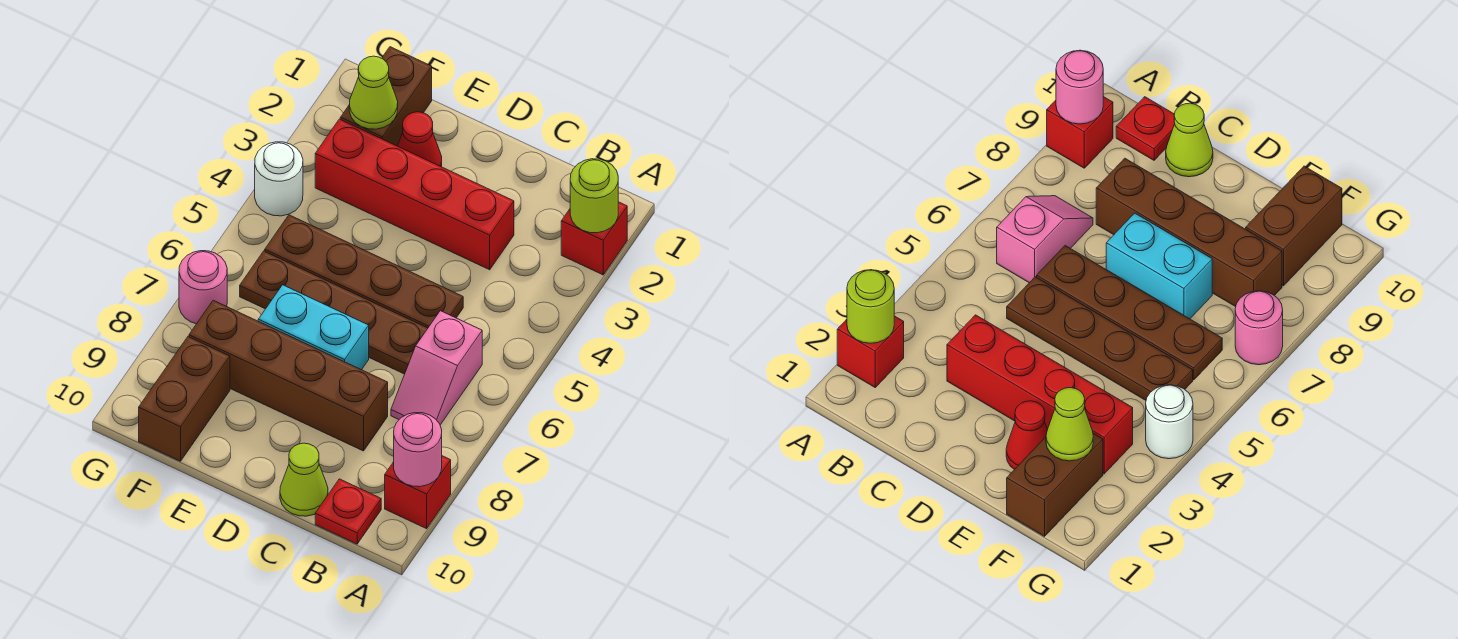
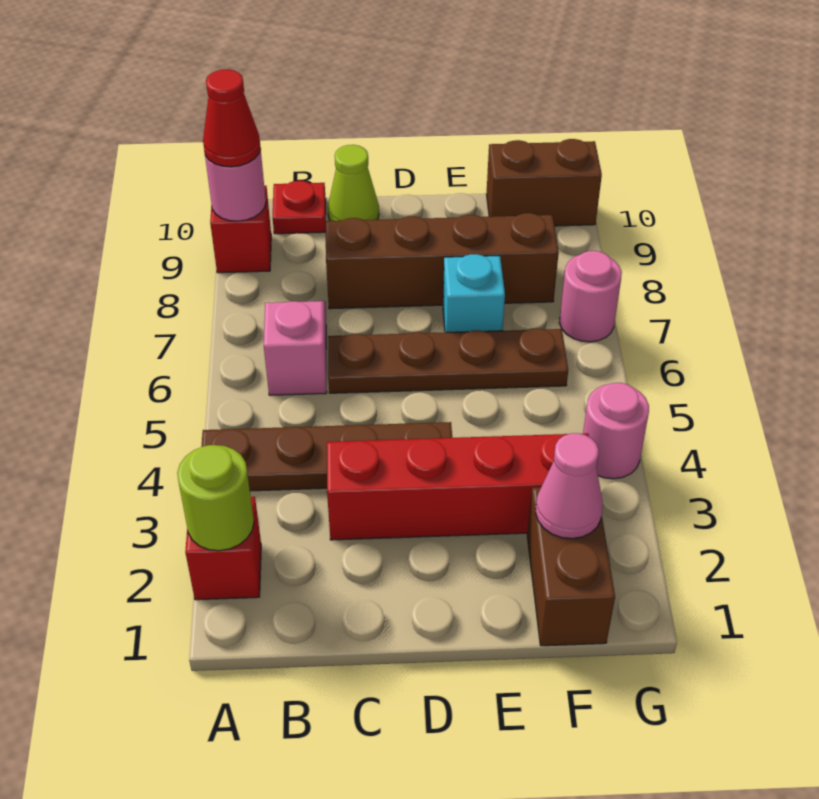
brown 1x4 plate [265,215,463,328] -> brown 1x4 plate moved to [202,422,452,491]
cyan 1x2 brick [258,285,369,370] -> cyan 1x1 brick [443,254,505,332]
red 1x1 cone [398,112,442,167] -> red 1x1 cone moved to [203,69,261,167]
lime 1x1 cone [349,56,398,129] -> pink 1x1 cone [536,433,603,539]
brown 1x2 brick [139,337,230,461] -> brown 1x2 brick turned to [487,139,602,226]
white 1x1 round brick [255,142,303,216] -> pink 1x1 round brick [583,383,649,479]

